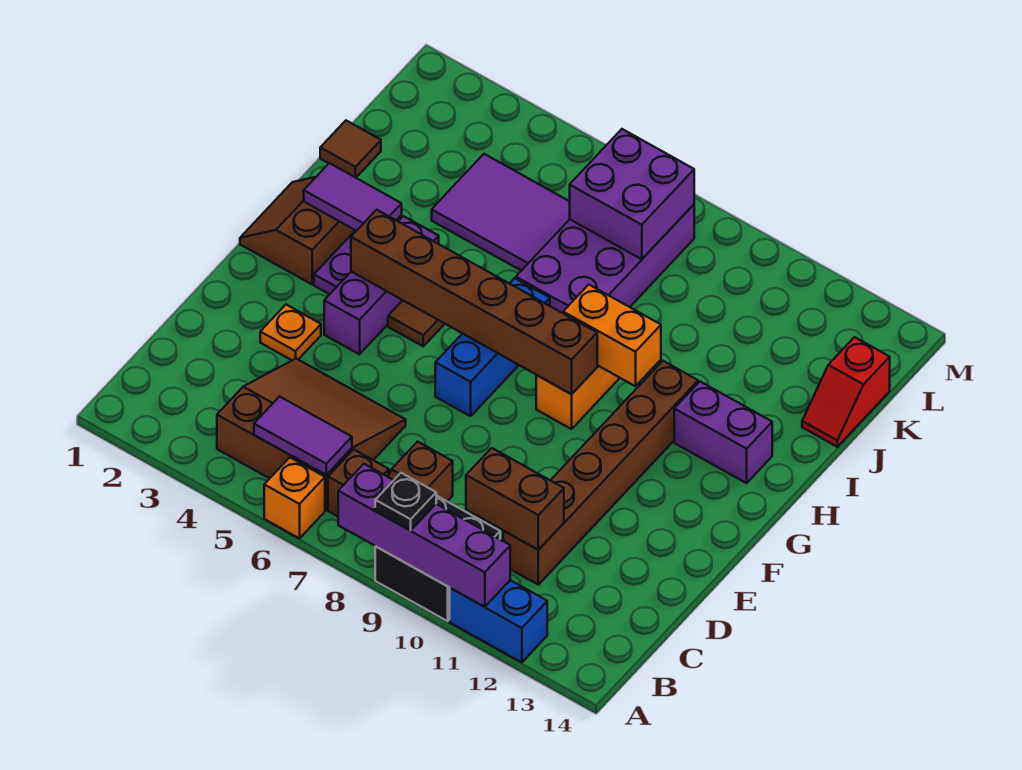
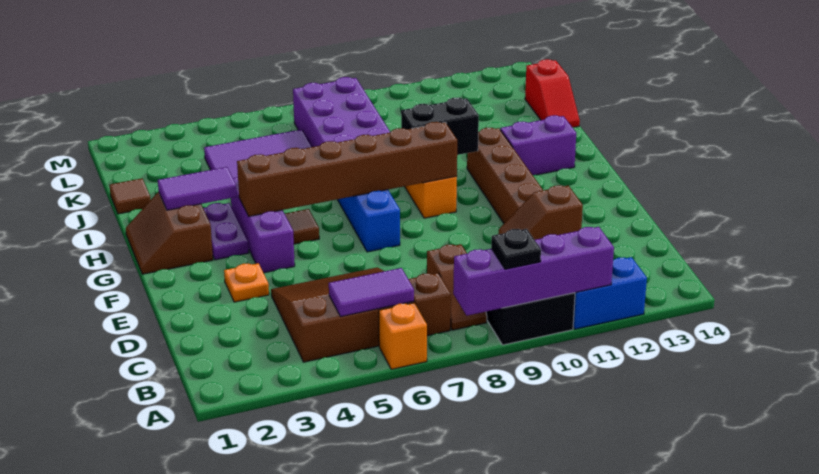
brown 1x2 brick [466,448,564,550] -> brown 1x2 slope [498,185,583,240]
orange 1x2 brick [563,285,661,386] -> black 1x2 brick [401,98,479,155]
purple 2x2 brick [570,129,694,259] -> none

